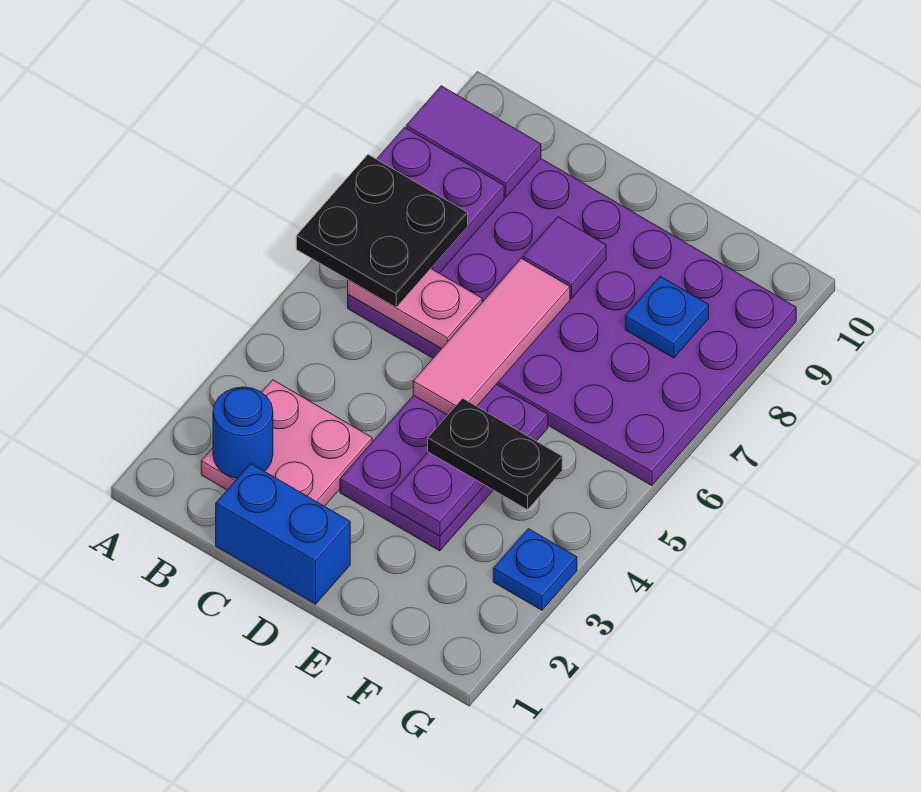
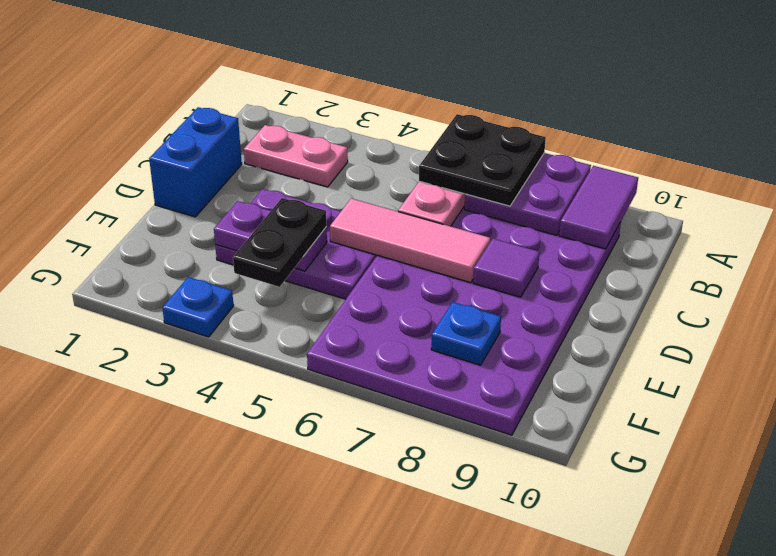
pink 2x2 plate [201,380,372,506] -> pink 1x2 plate [244,125,348,187]
blue 1x1 round brick [213,387,273,478] -> none

